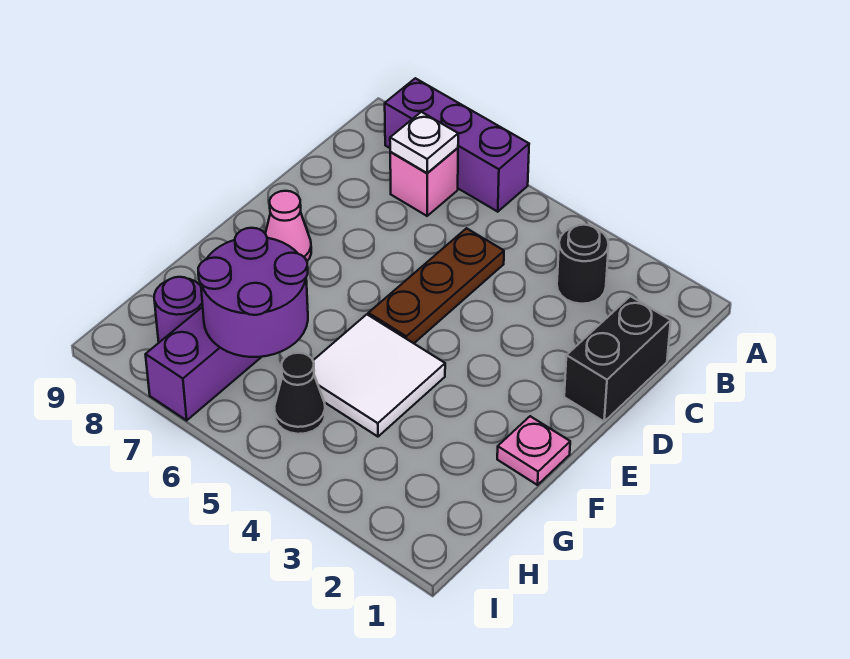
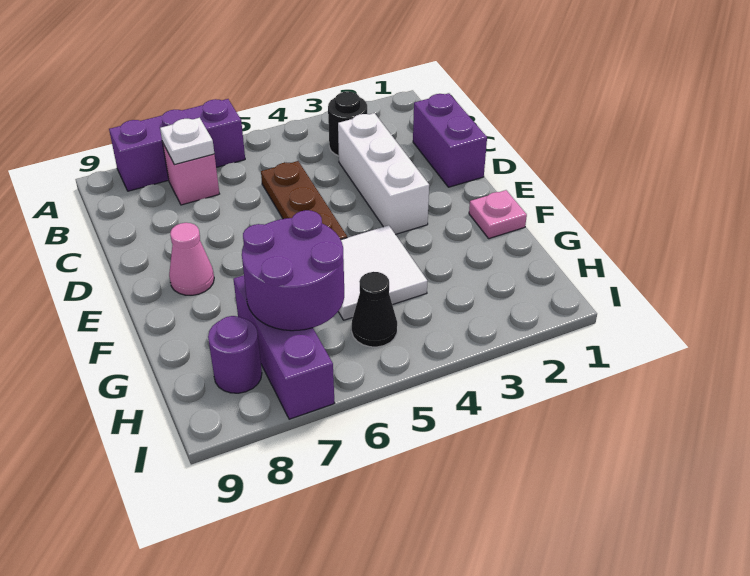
black 1x2 brick [564,296,671,421] -> purple 1x2 brick [413,93,487,187]
none -> white 1x3 brick [338,113,429,234]

